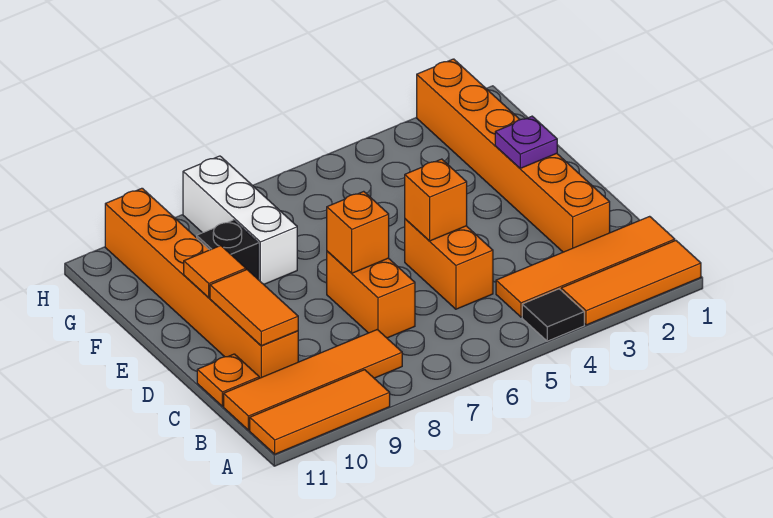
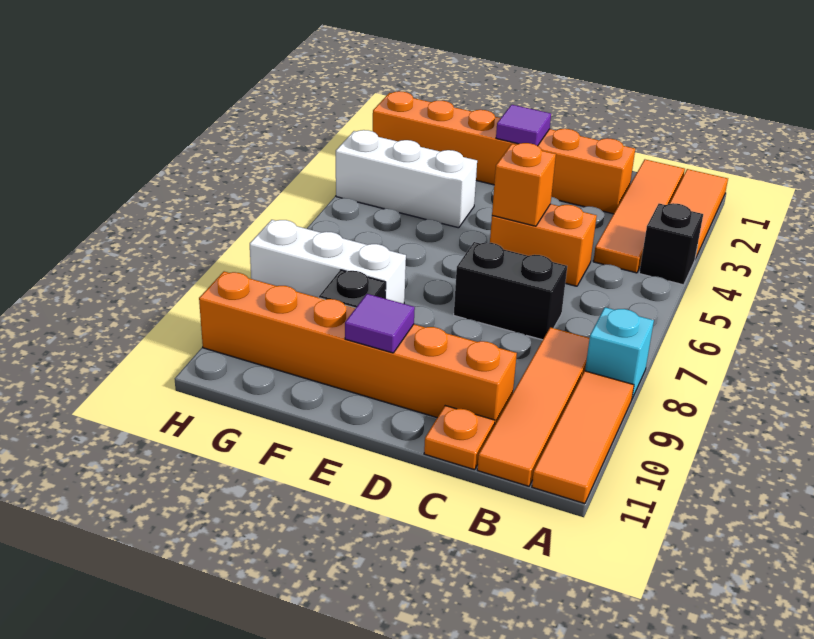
black 1x1 tile [522,289,584,341] -> black 1x1 brick [639,203,703,285]
none -> cyan 1x1 brick [585,307,654,398]
orange 1x2 brick [327,251,415,338] -> black 1x2 brick [454,242,567,340]
orange 1x2 tile [210,270,298,346] -> none
orange 1x1 brick [327,191,389,273] -> none
purple 1x1 plate [495,116,557,168] -> purple 1x1 tile [496,105,551,146]
orange 1x1 tile [184,246,246,298] -> purple 1x1 tile [345,294,415,353]
none -> white 1x3 brick [336,130,477,228]

